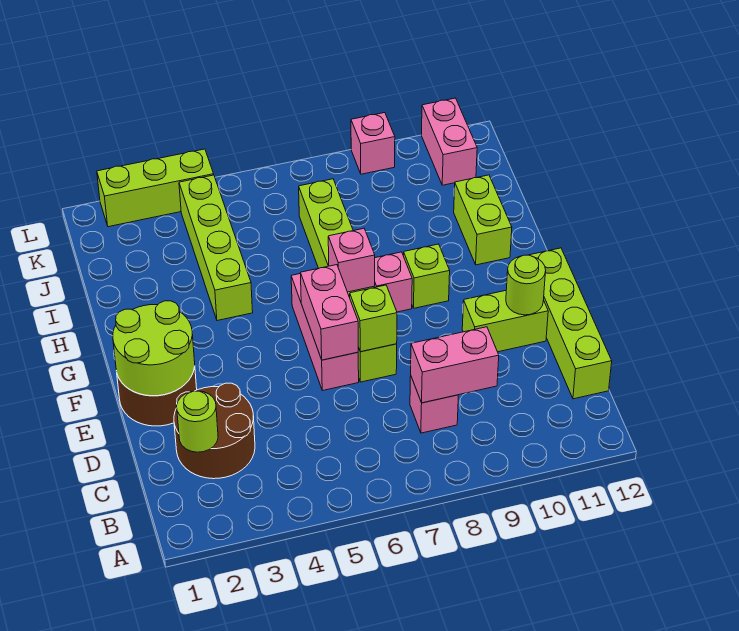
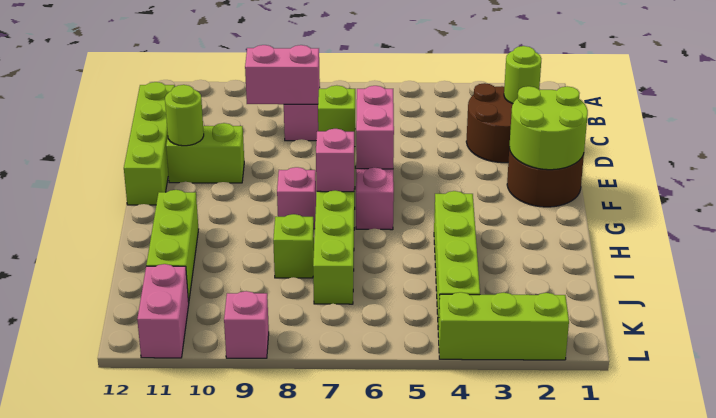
lime 1x1 brick [403,244,450,308] -> lime 1x1 brick moved to [273,214,314,278]
lime 1x2 brick [454,175,512,265] -> lime 1x3 brick [146,190,199,302]

